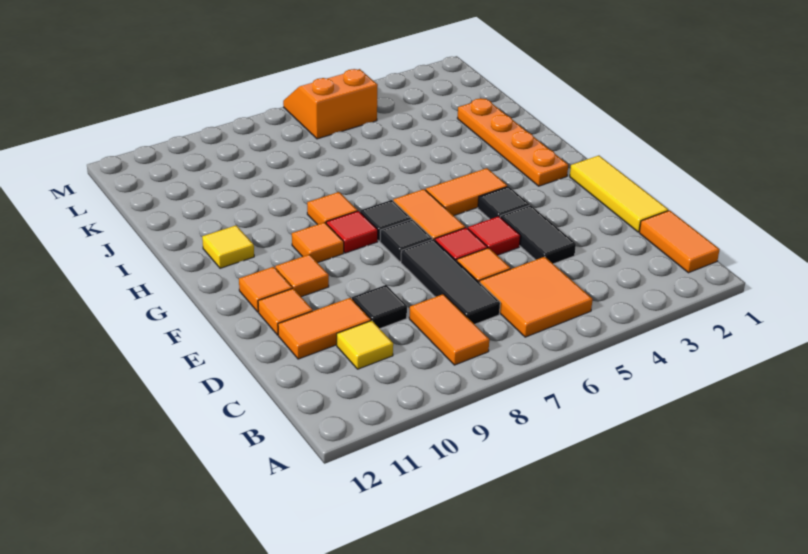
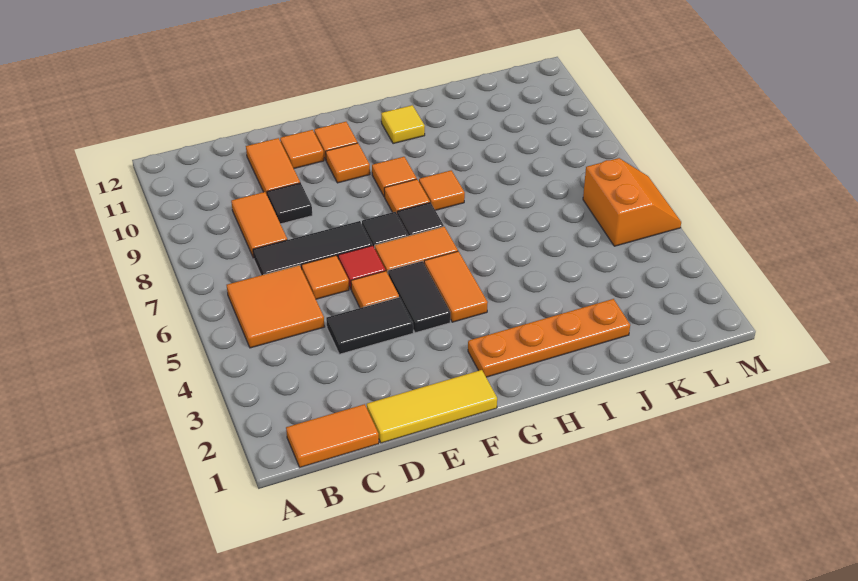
orange 1x2 tile [409,294,489,365] -> orange 1x2 tile turned to [231,192,287,258]
yellow 1x1 tile [337,321,393,369] -> none
red 1x1 tile [468,216,520,255] -> orange 1x1 tile [351,271,399,308]
black 1x1 tile [478,186,529,219] -> black 1x2 tile [388,261,451,333]
red 1x1 tile [326,211,378,253] -> orange 1x1 tile [384,179,430,213]

